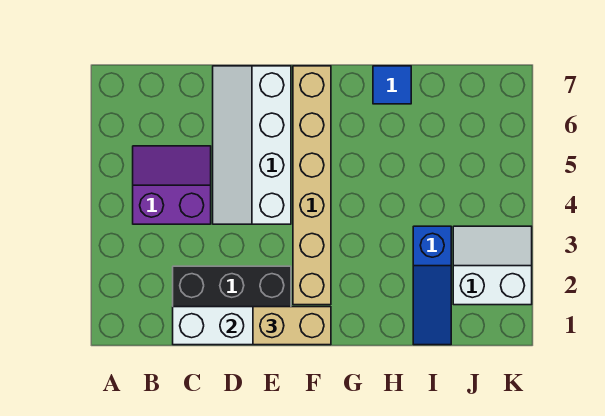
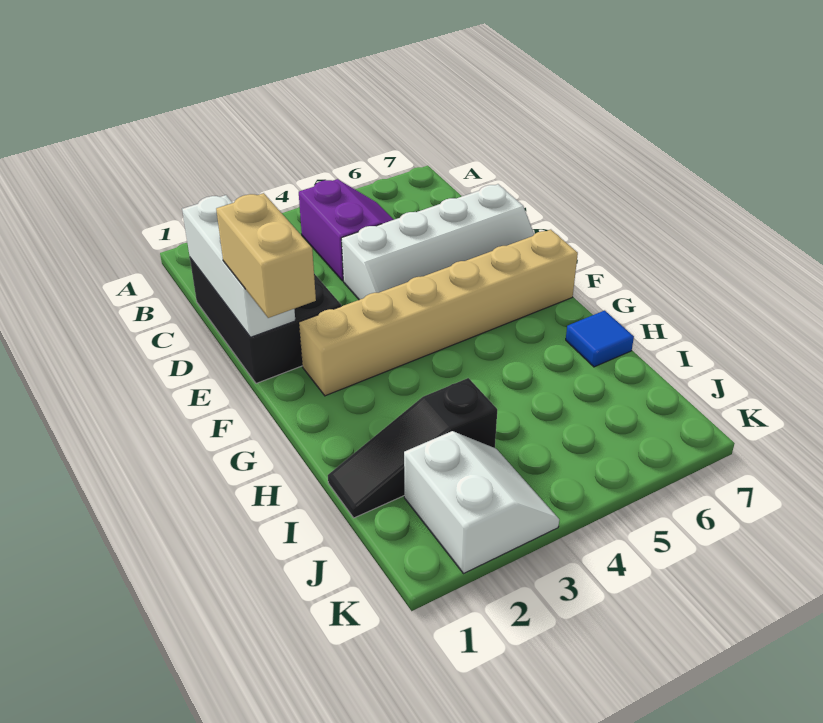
white 2x4 slope [213,66,291,224] -> white 2x4 slope turned to [341,184,534,300]
blue 1x3 slope [413,226,451,345] -> black 1x3 slope [328,378,497,518]

